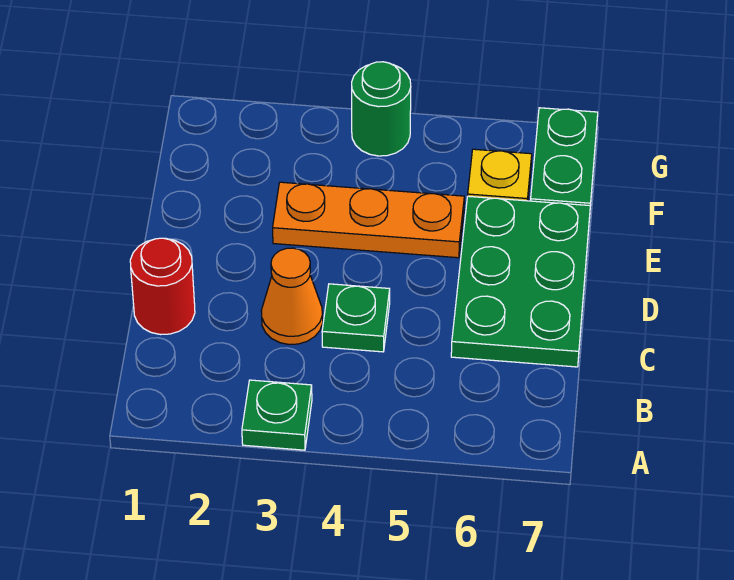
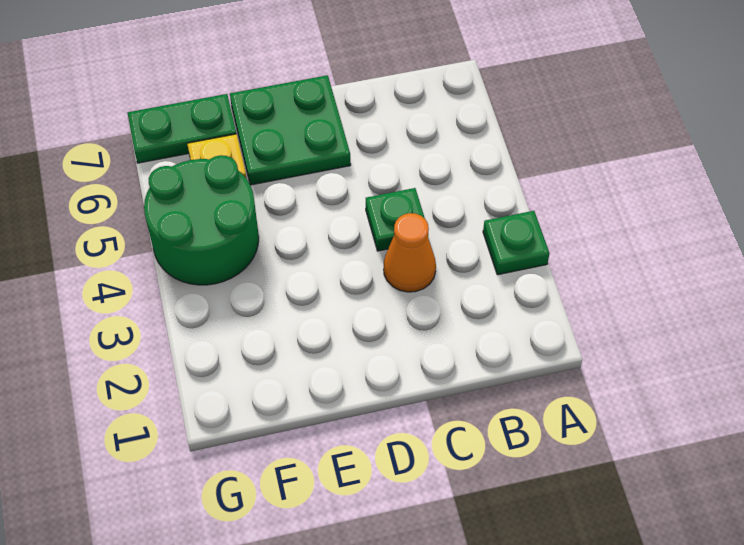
red 1x1 round brick [130,238,195,335] -> none
green 2x3 plate [451,196,590,367] -> green 2x2 plate [230,75,351,185]
orange 1x3 plate [273,182,464,258] -> none
green 1x1 round brick [352,62,411,156] -> green 2x2 round brick [144,155,259,285]

